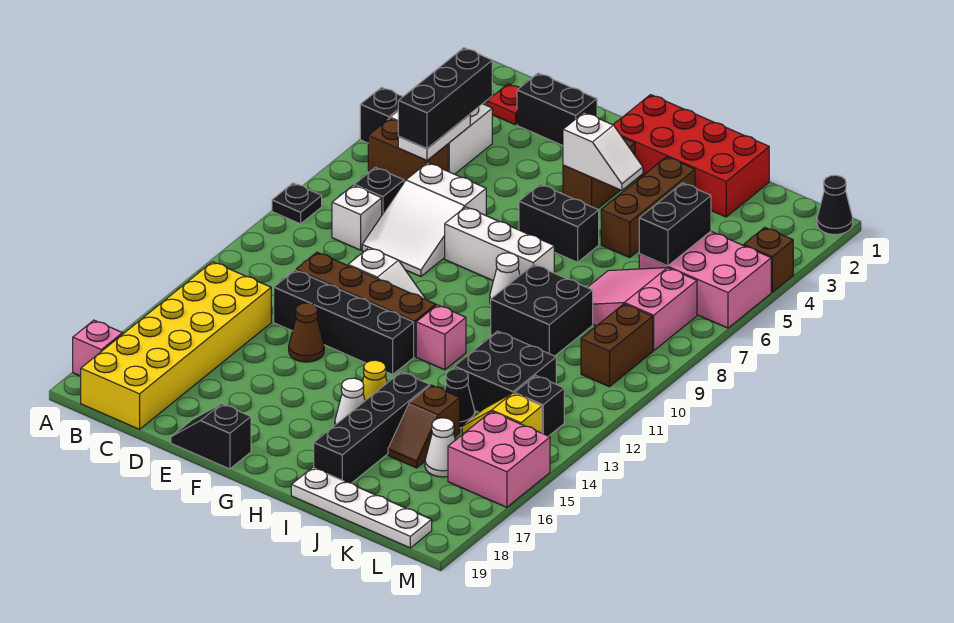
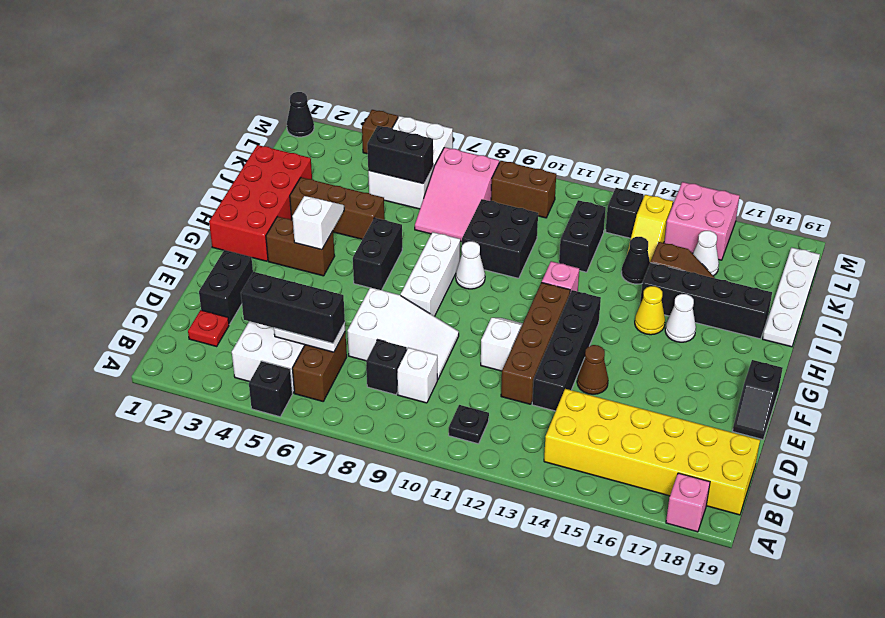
black 1x1 plate [272,183,322,224] -> black 1x1 plate moved to [449,405,489,444]
black 2x2 brick [454,331,556,412] -> black 1x2 brick [559,200,606,272]
pink 2x3 brick [639,232,771,328] -> white 2x3 brick [368,116,453,209]

